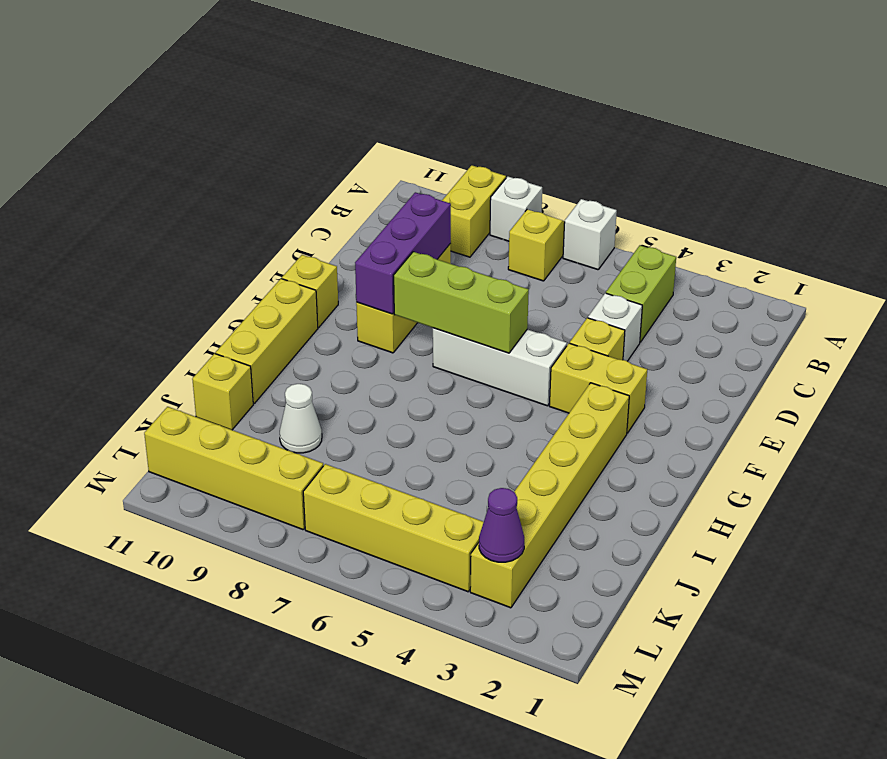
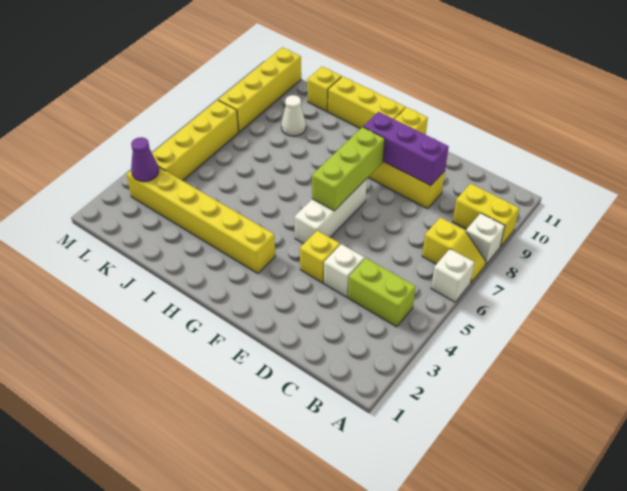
yellow 1x2 brick [549,343,647,433] -> none

